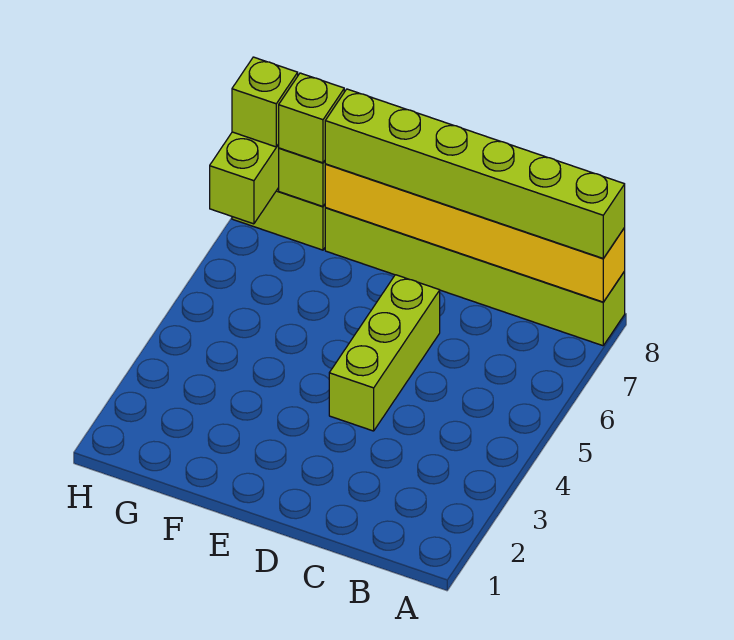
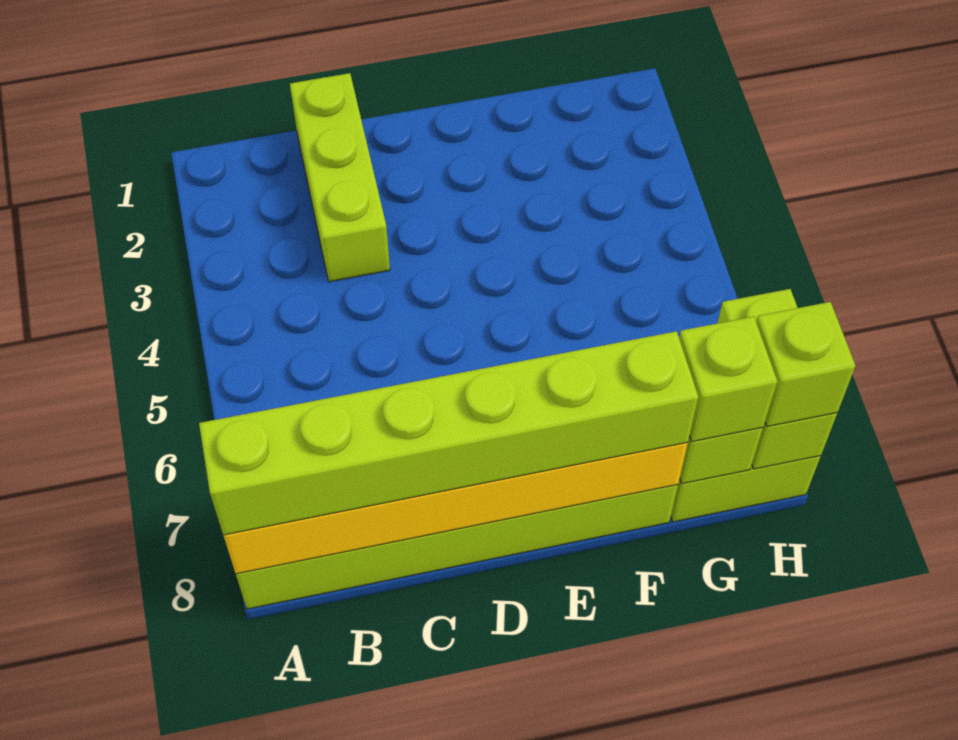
lime 1x3 brick [329,275,440,431] -> lime 1x3 brick moved to [290,73,390,282]

